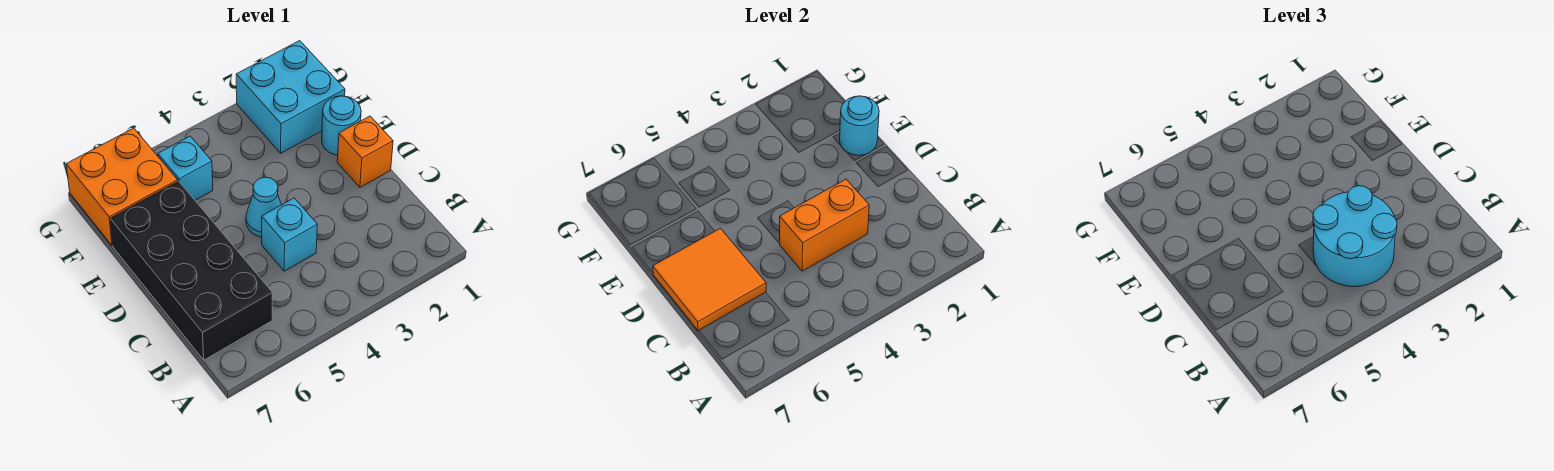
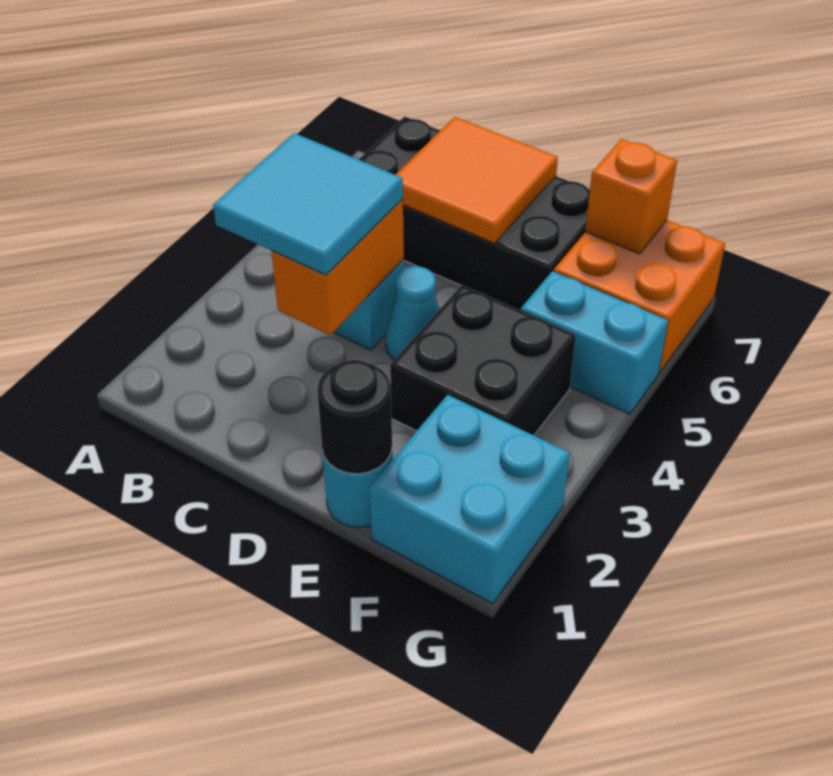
cyan 2x2 round brick [1313,186,1397,287] -> cyan 2x2 tile [213,133,403,275]
orange 1x1 brick [337,116,393,187] -> orange 1x1 brick moved to [585,139,677,254]
cyan 1x1 round brick [840,96,879,155] -> black 1x1 round brick [317,360,392,474]
none -> black 2x2 brick [390,285,576,435]
cyan 1x1 brick [158,136,213,200] -> cyan 1x2 brick [521,271,668,414]

